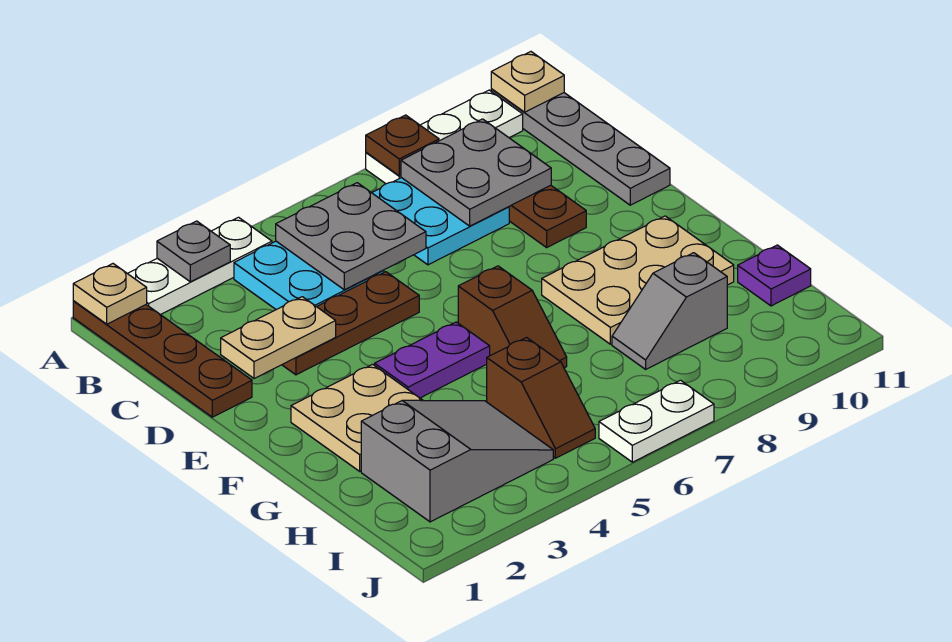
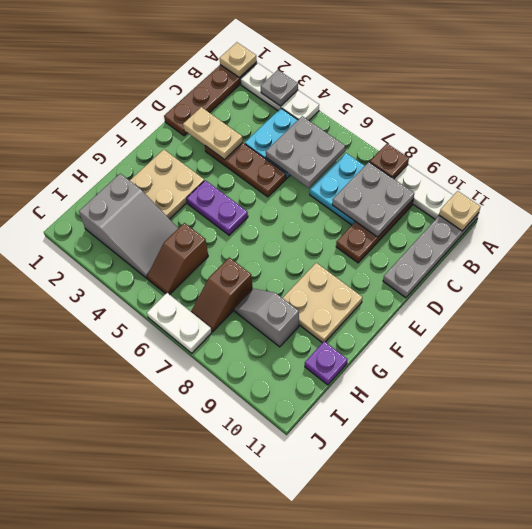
brown 1x2 slope [458,266,567,368] -> brown 1x2 slope moved to [191,257,253,332]
tan 2x3 plate [542,216,734,344] -> tan 2x2 plate [283,263,363,343]

